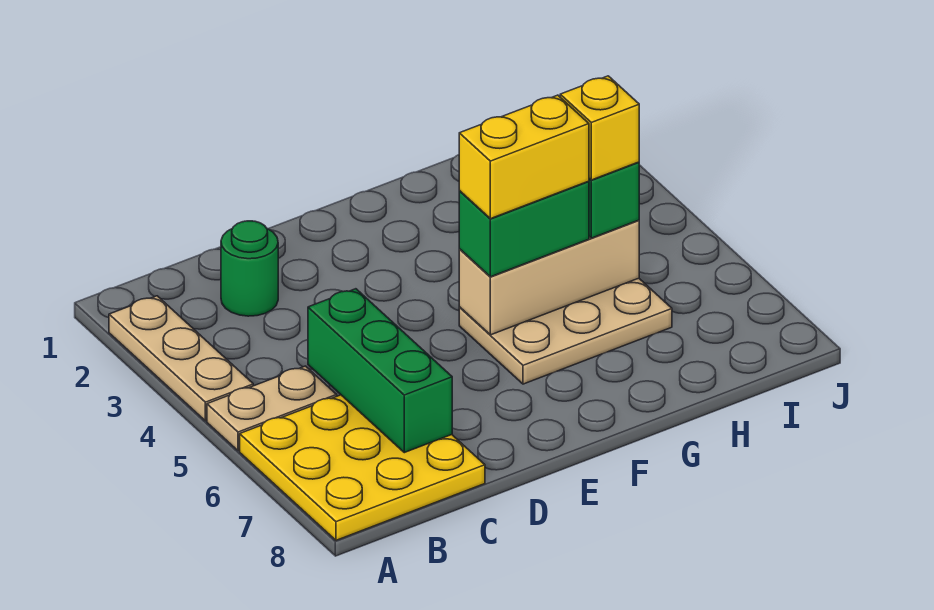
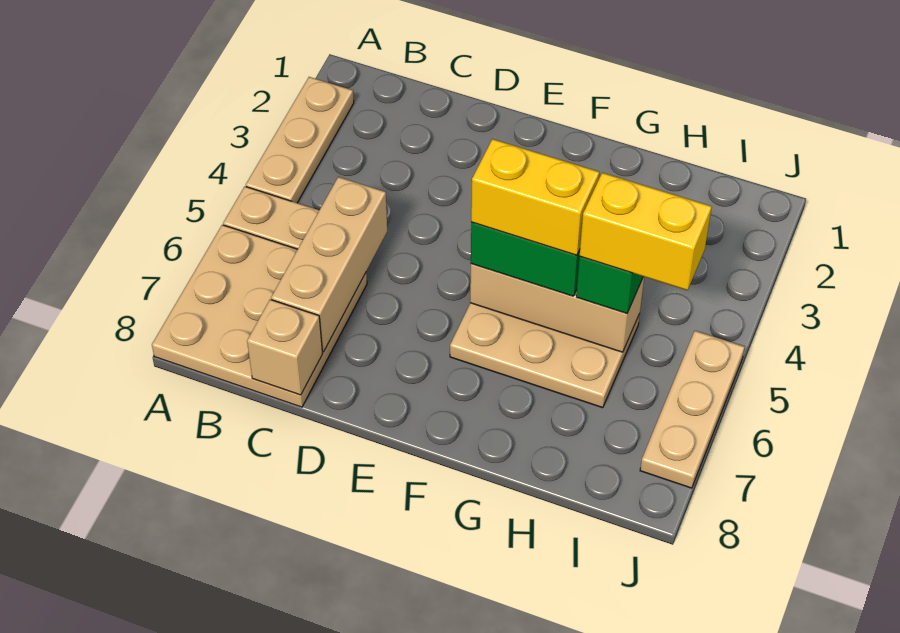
yellow 3x3 plate [240,395,485,540] -> tan 3x3 plate [152,225,367,407]
green 1x1 round brick [221,221,278,316] -> none
green 1x3 brick [308,289,452,453] -> tan 1x3 brick [271,177,387,352]
none -> tan 1x1 brick [247,300,322,395]
yellow 1x1 brick [560,76,639,180] -> yellow 1x2 brick [580,173,712,290]
none -> tan 1x3 plate [640,331,745,488]

